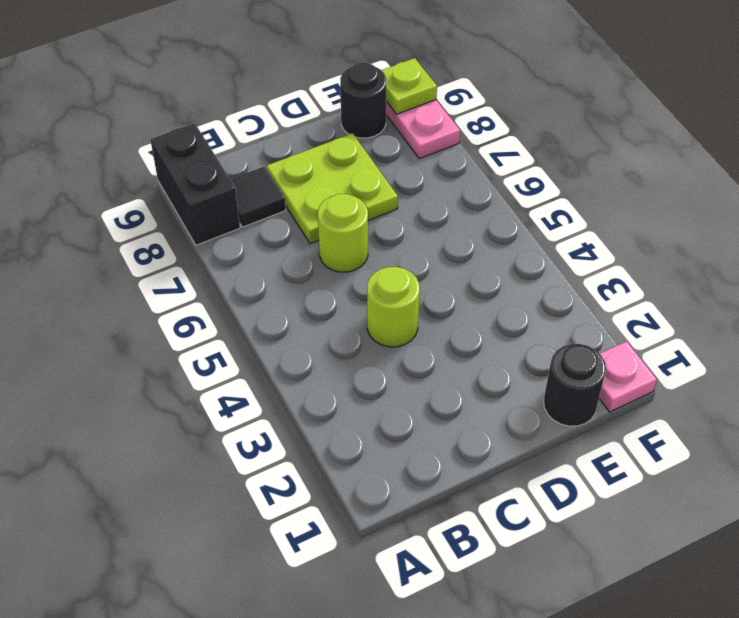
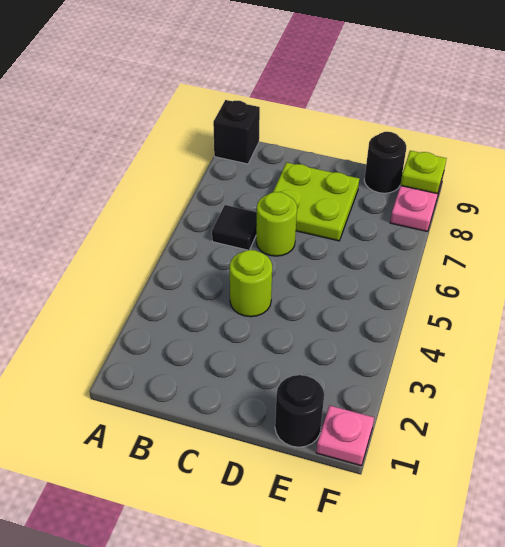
black 1x2 brick [150,123,240,245] -> black 1x1 brick [213,100,260,164]
black 1x1 tile [230,167,286,227] -> black 1x1 tile moved to [212,205,257,250]

